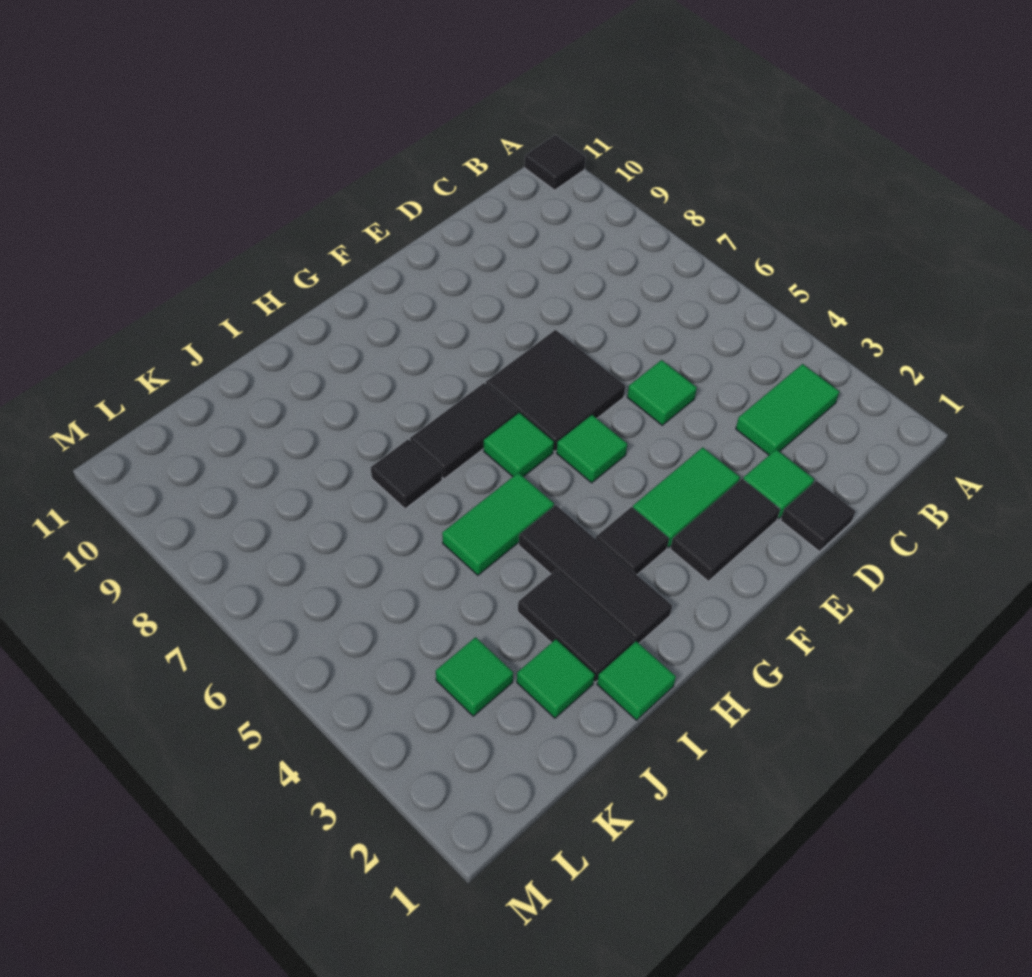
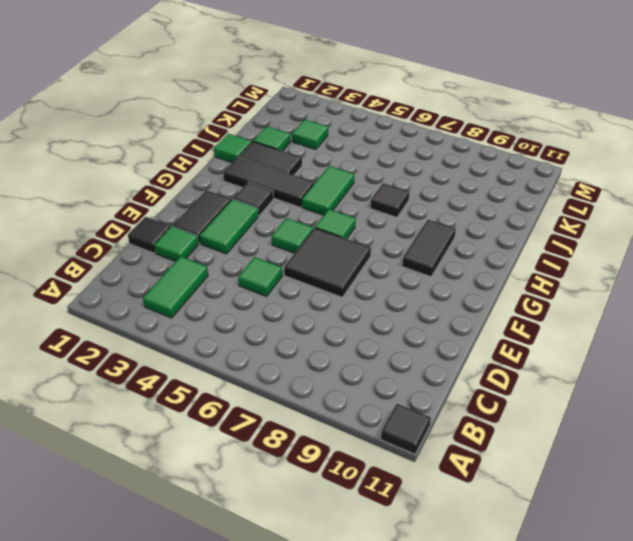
black 1x2 tile [410,383,518,479] -> black 1x2 tile moved to [402,220,456,277]

